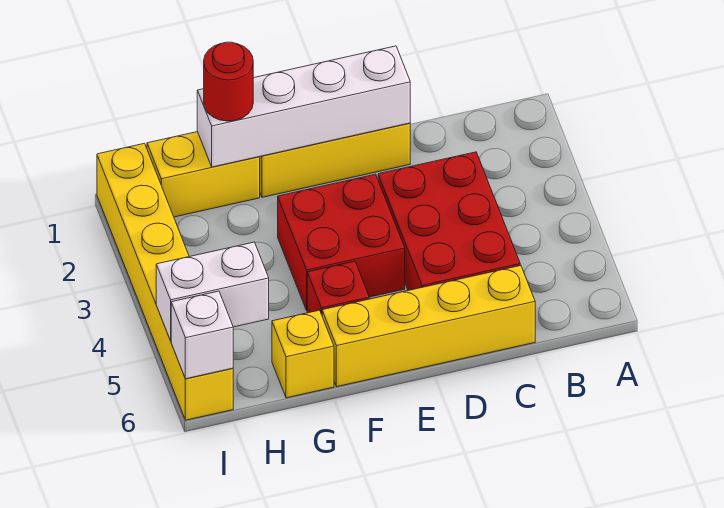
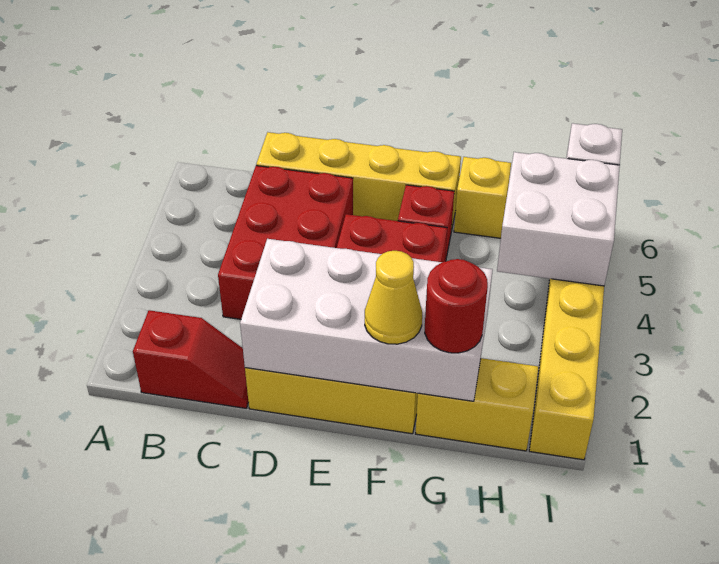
none -> red 1x2 slope [133,310,249,408]
white 1x4 brick [197,46,410,167] -> white 2x4 brick [240,239,493,401]
none -> yellow 1x1 cone [365,251,422,344]
white 1x2 brick [156,242,269,341] -> white 2x2 brick [497,152,620,286]

